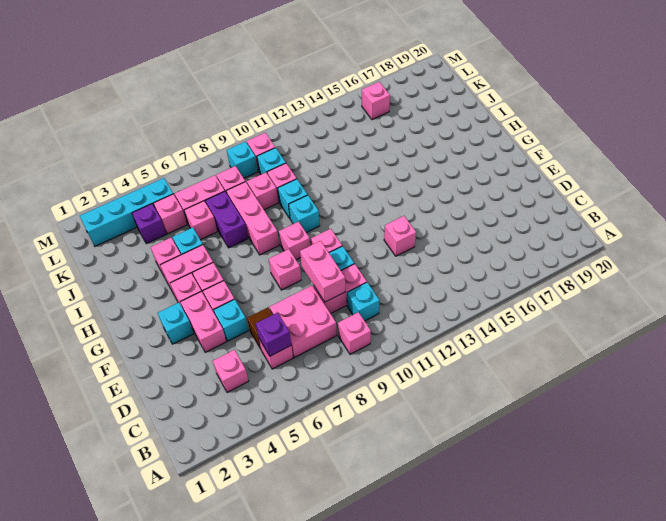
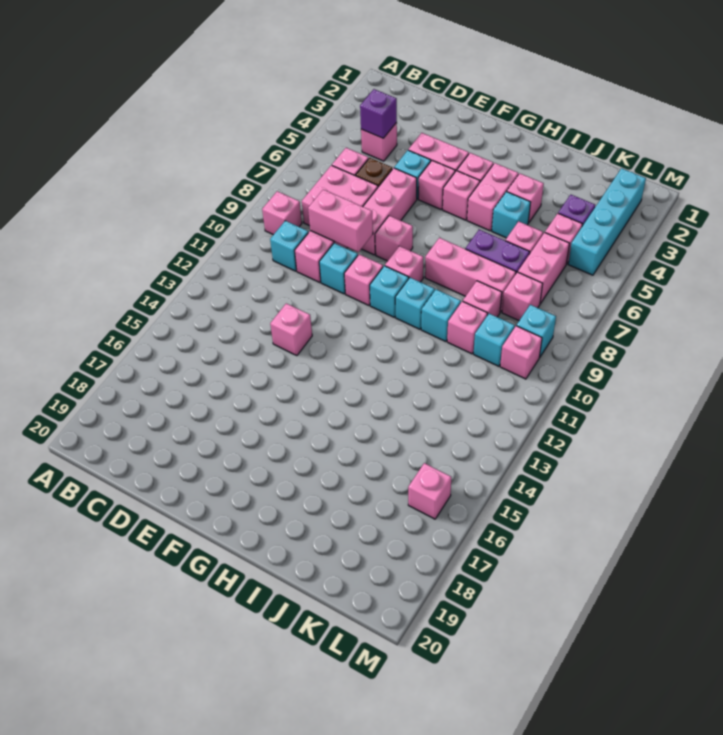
purple 1x1 brick [256,312,291,356] -> purple 1x1 brick moved to [360,89,397,138]
none -> pink 1x3 brick [362,168,417,255]
cyan 1x1 brick [158,303,194,344] -> cyan 1x1 brick moved to [370,266,409,317]

